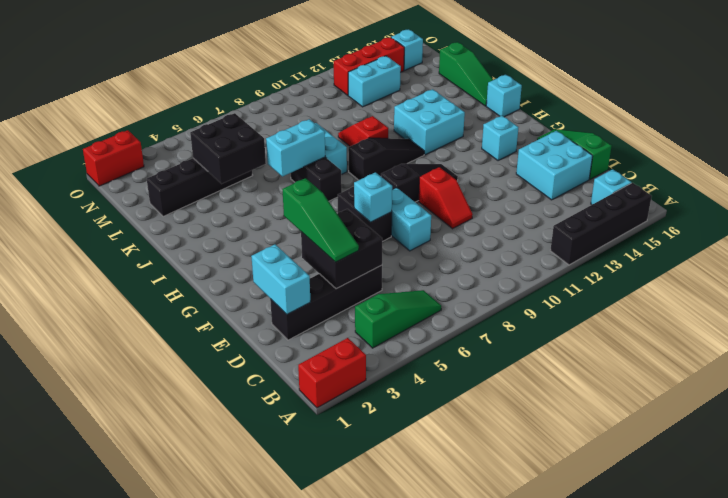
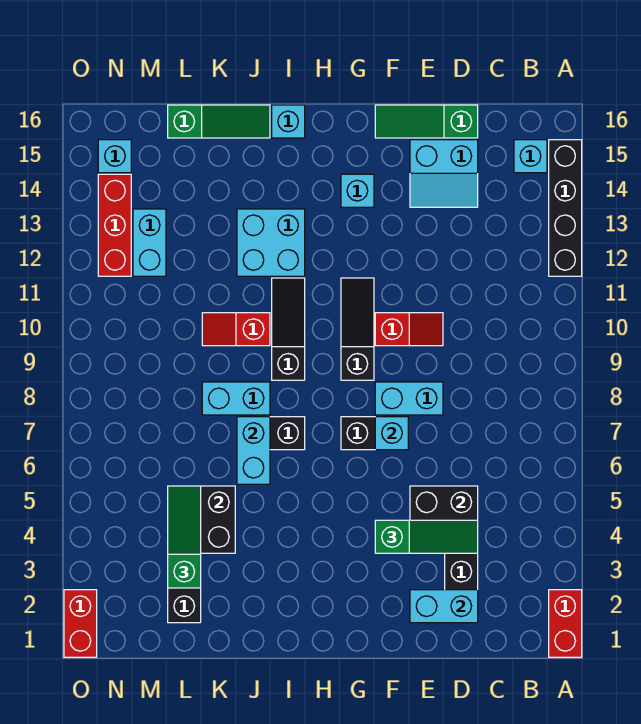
green 1x3 slope [355,290,441,348] -> green 1x3 slope moved to [168,486,201,588]
cyan 2x2 brick [516,131,593,200] -> cyan 2x2 slope [410,140,478,207]

